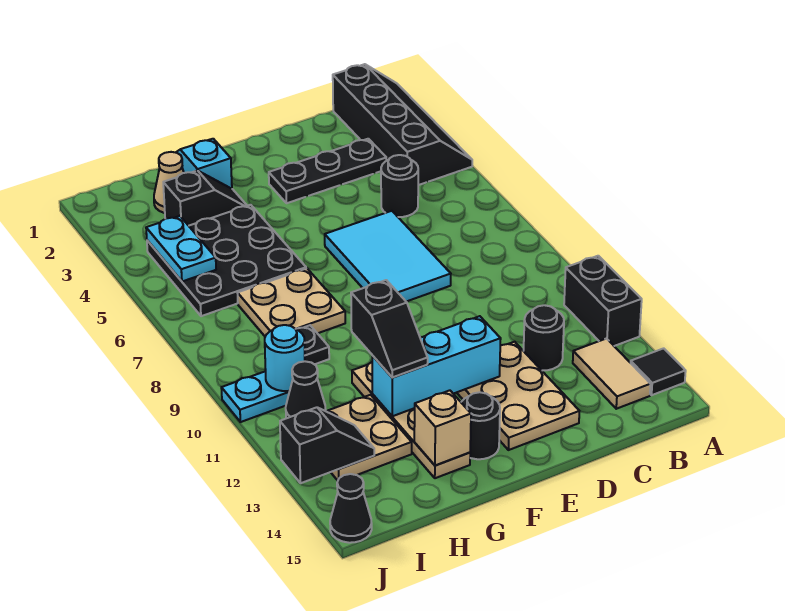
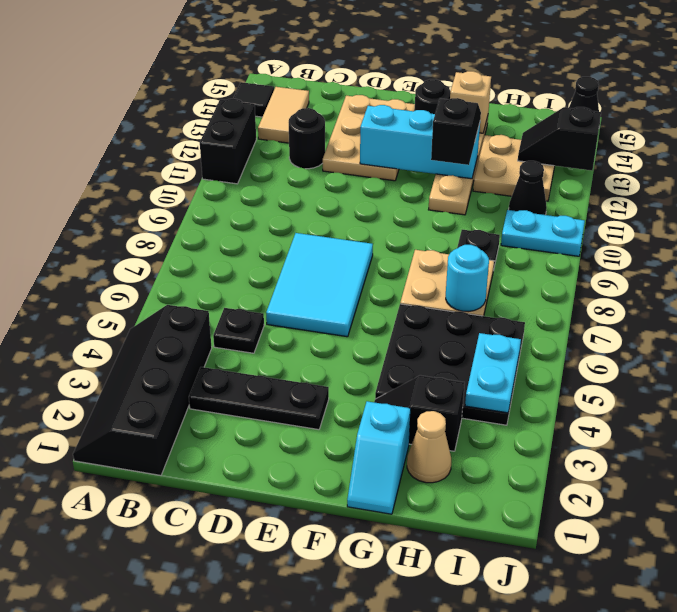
black 1x1 round brick [381,155,418,217] -> black 1x1 plate [213,308,264,353]
cyan 1x1 round brick [265,325,305,391] -> cyan 1x1 round brick moved to [446,245,489,311]

